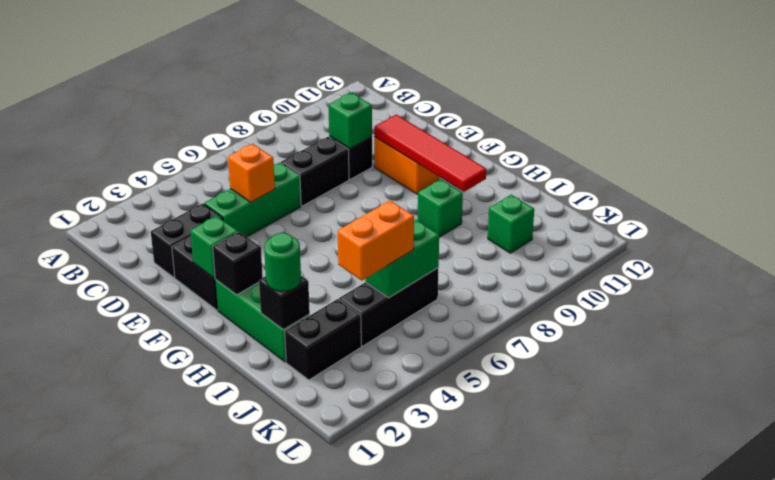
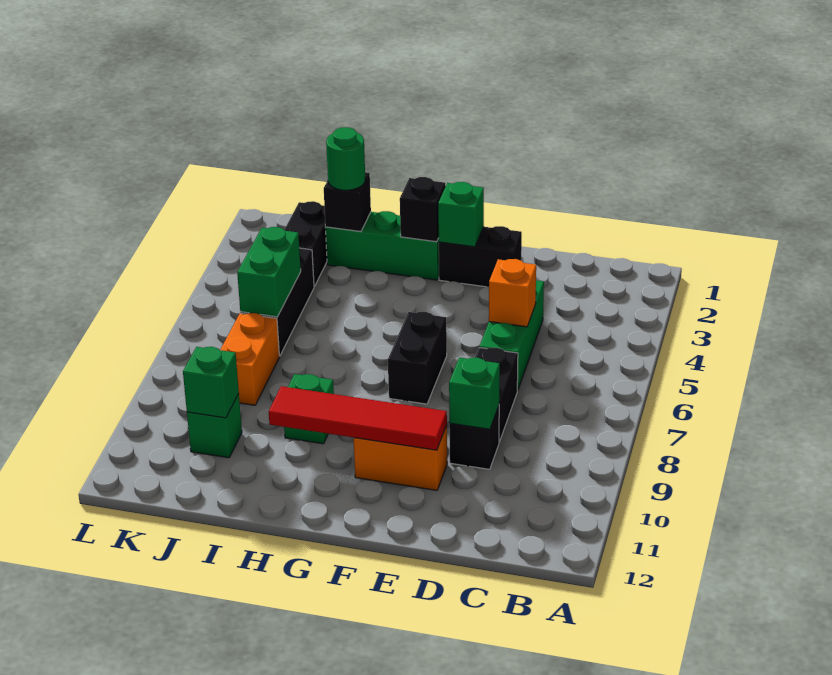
black 1x2 brick [151,204,223,277] -> black 1x2 brick moved to [388,312,447,404]
orange 1x2 brick [338,201,414,280] -> orange 1x2 brick moved to [220,313,279,405]
none -> green 1x1 brick [183,347,239,418]

